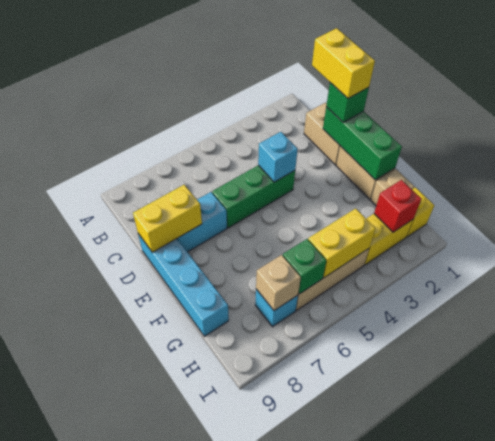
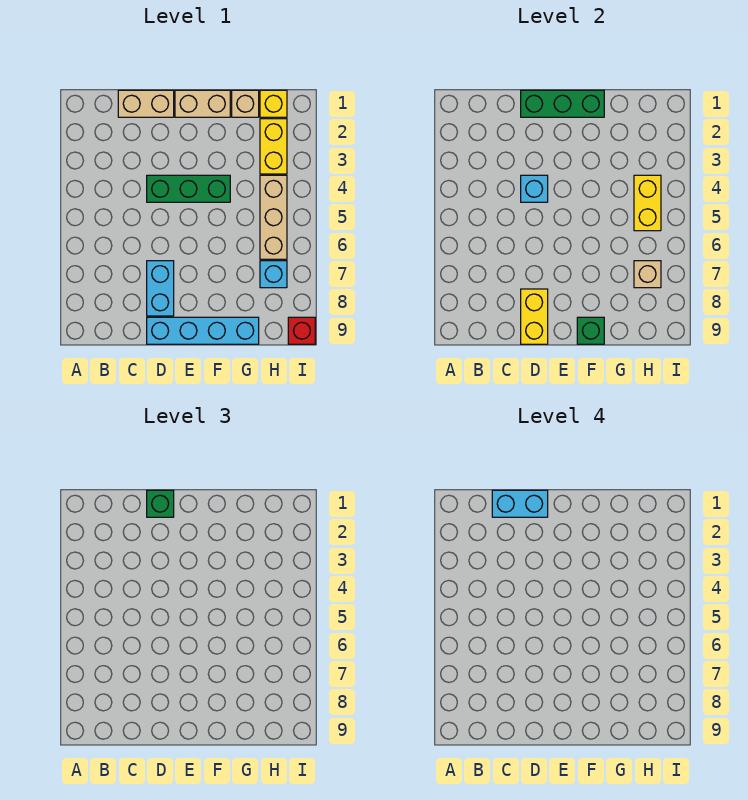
yellow 1x2 brick [312,28,375,98] -> cyan 1x2 brick [492,490,548,517]
green 1x3 brick [212,165,295,228] -> green 1x3 brick turned to [147,175,230,202]
red 1x1 brick [374,180,421,232] -> red 1x1 brick moved to [288,317,315,344]
green 1x1 brick [283,239,326,294] -> green 1x1 brick moved to [577,317,604,344]

